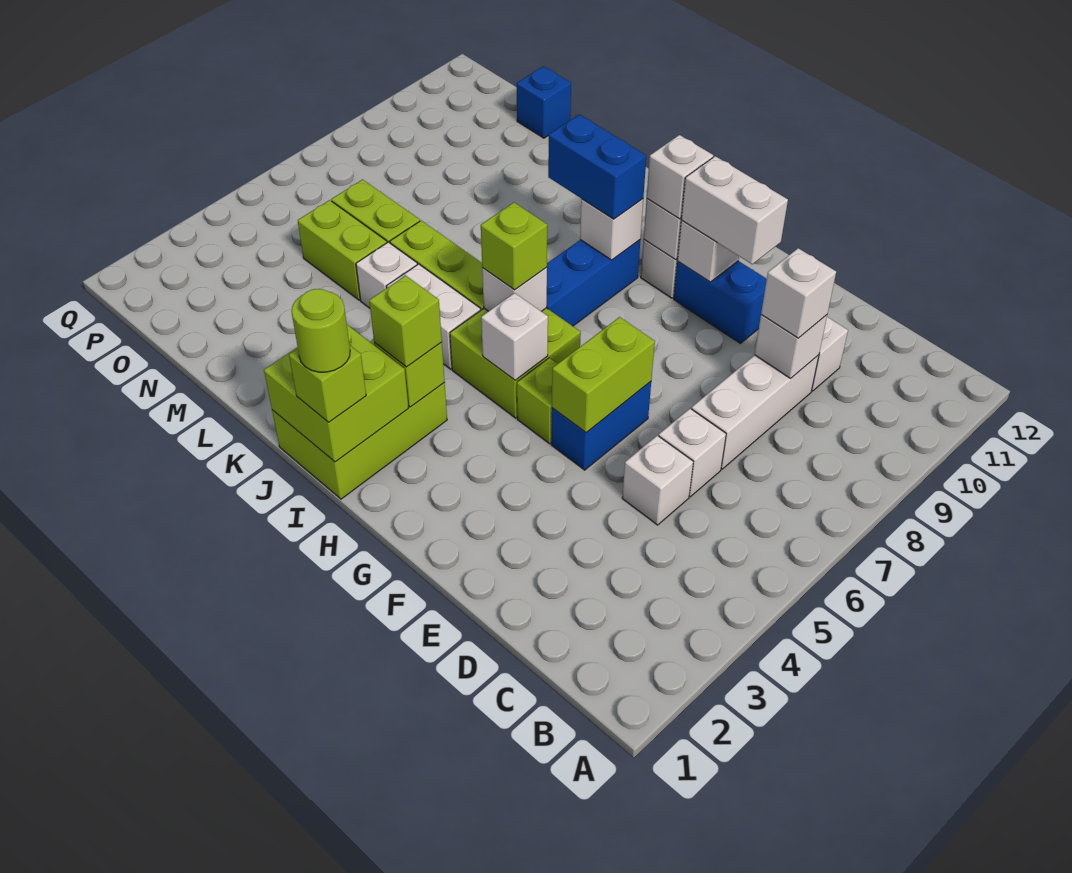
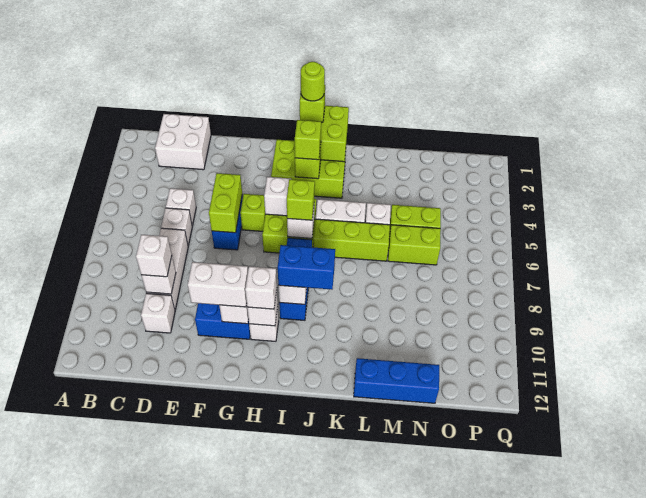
none -> white 2x2 brick [155,114,211,170]
lime 2x3 brick [272,339,447,499] -> lime 2x3 brick turned to [271,140,346,198]
blue 1x1 brick [517,66,571,138] -> blue 1x3 brick [354,358,439,403]

